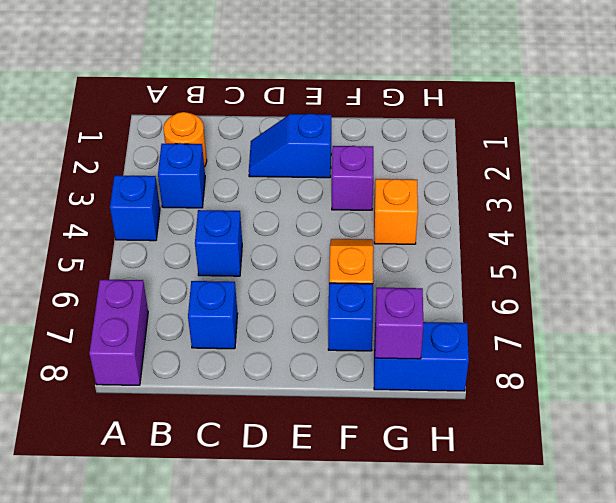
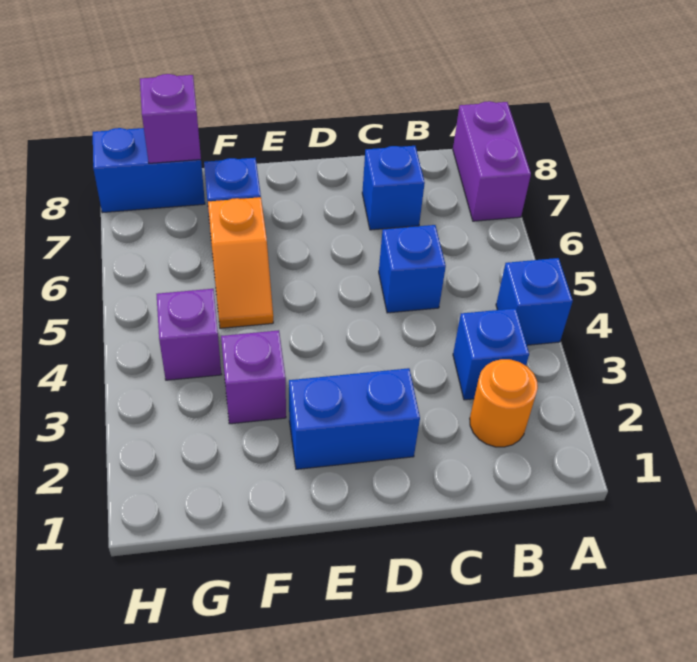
blue 1x2 slope [249,114,331,178] -> blue 1x2 brick [289,368,420,469]
orange 1x1 brick [374,179,418,244] -> purple 1x1 brick [157,289,222,380]

